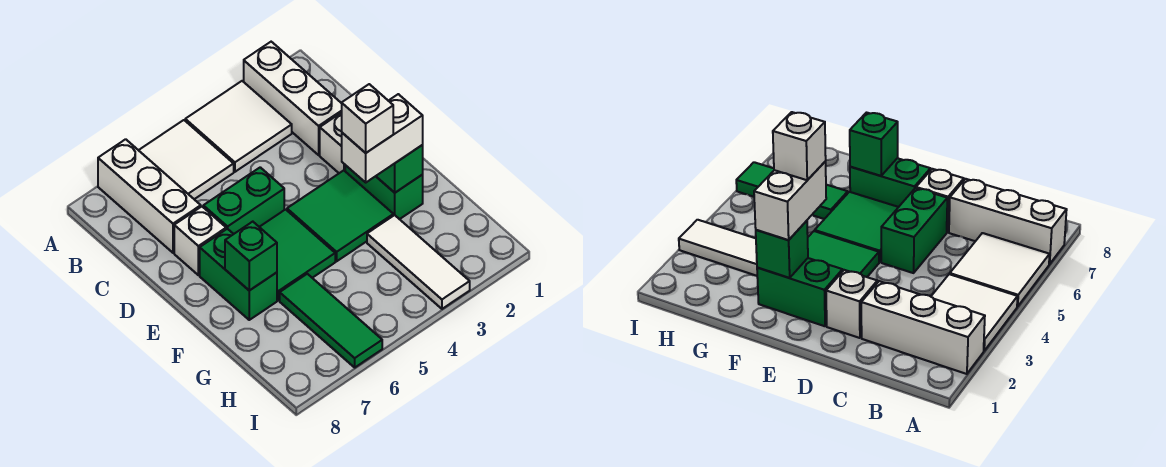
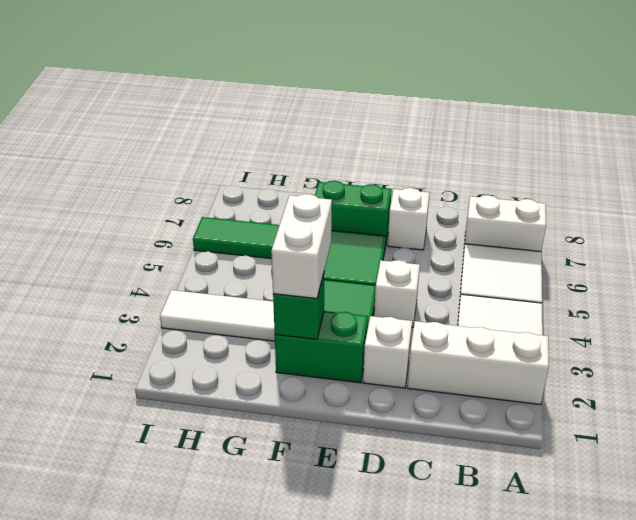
white 1x3 brick [98,139,201,253] -> white 1x2 brick [464,195,546,251]
green 1x2 brick [203,167,284,234] -> none
white 1x1 brick [342,84,393,153] -> white 1x1 brick moved to [374,260,420,328]
green 1x1 brick [225,222,277,291] -> none

